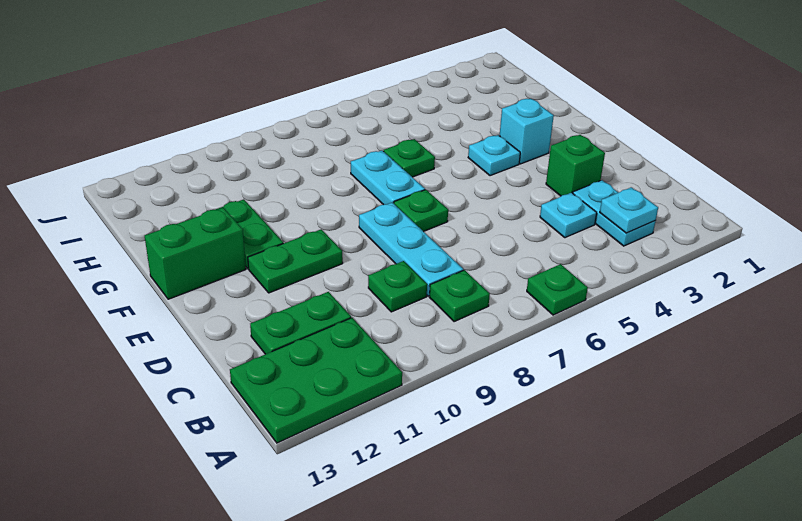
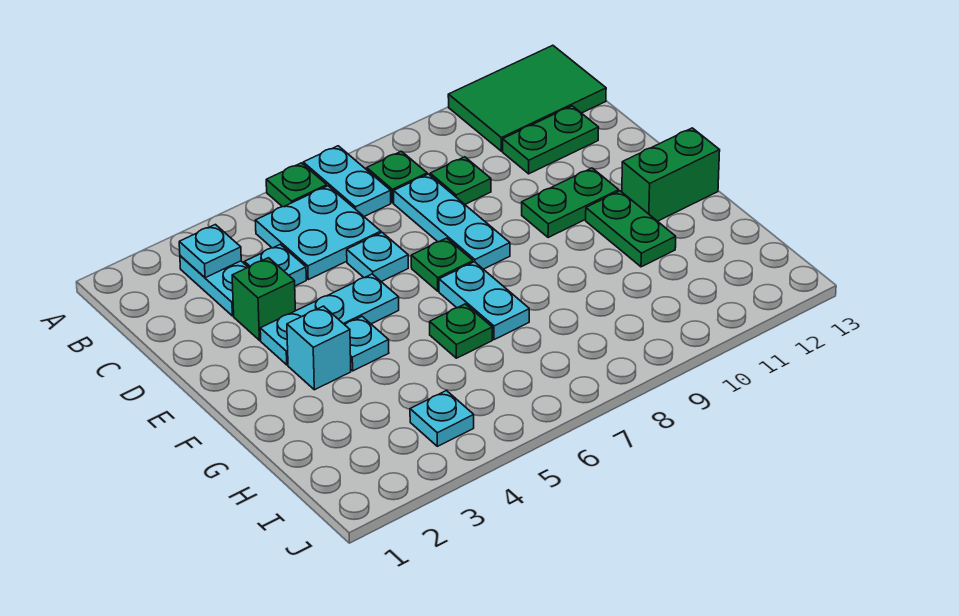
none -> cyan 1x2 plate [303,146,391,216]
green 2x3 plate [230,318,402,443] -> green 2x3 tile [448,45,606,151]
none -> cyan 2x2 plate [255,186,381,280]
none -> cyan 1x1 plate [347,232,408,282]
none -> cyan 1x3 plate [260,274,399,365]
none -> cyan 1x1 plate [410,391,474,446]

